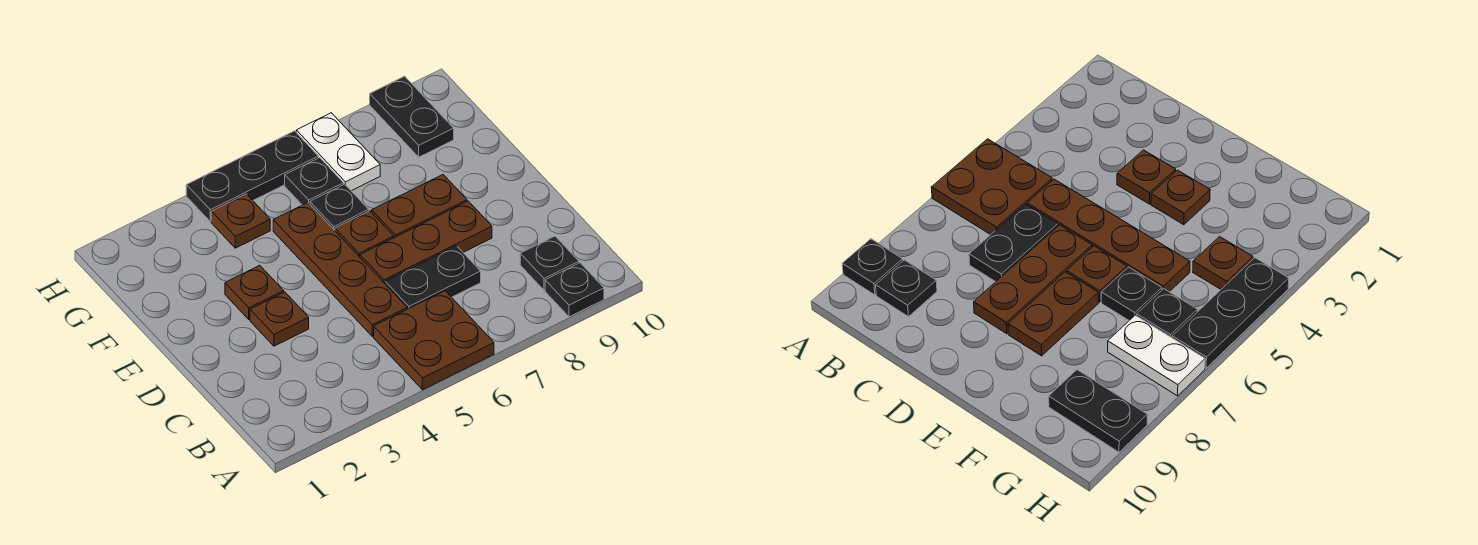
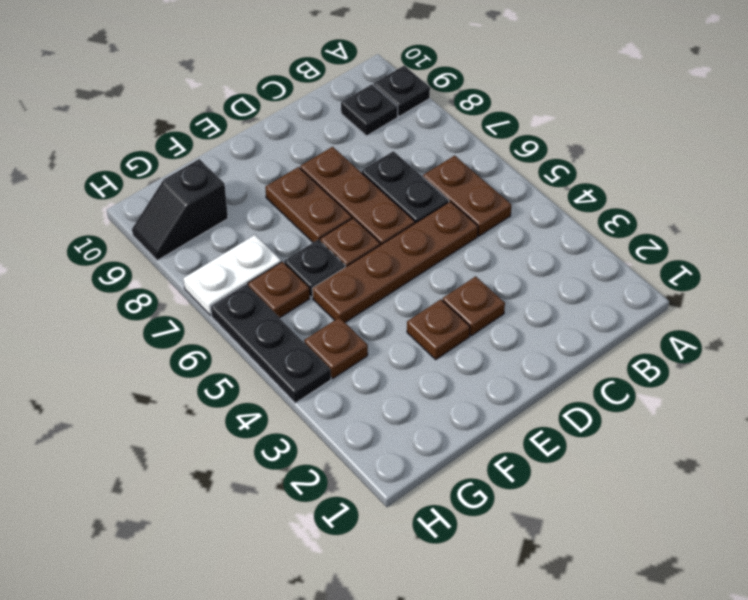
brown 2x2 plate [374,291,494,390] -> brown 1x2 plate [423,156,512,236]
black 1x1 plate [285,158,344,205] -> brown 1x1 plate [248,262,310,318]
black 1x2 plate [370,76,454,157] -> black 1x2 slope [132,159,228,261]

